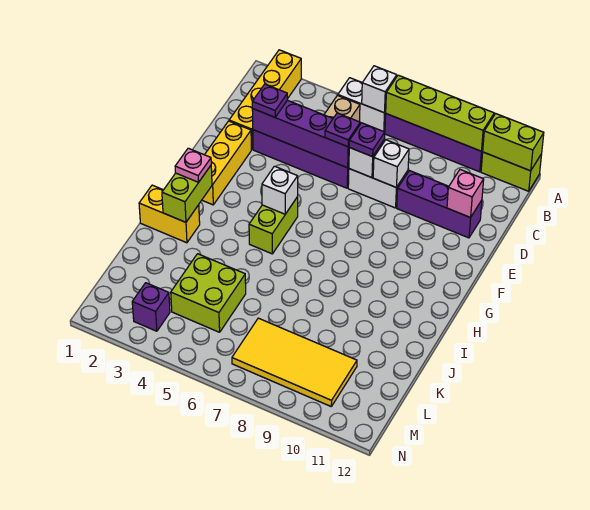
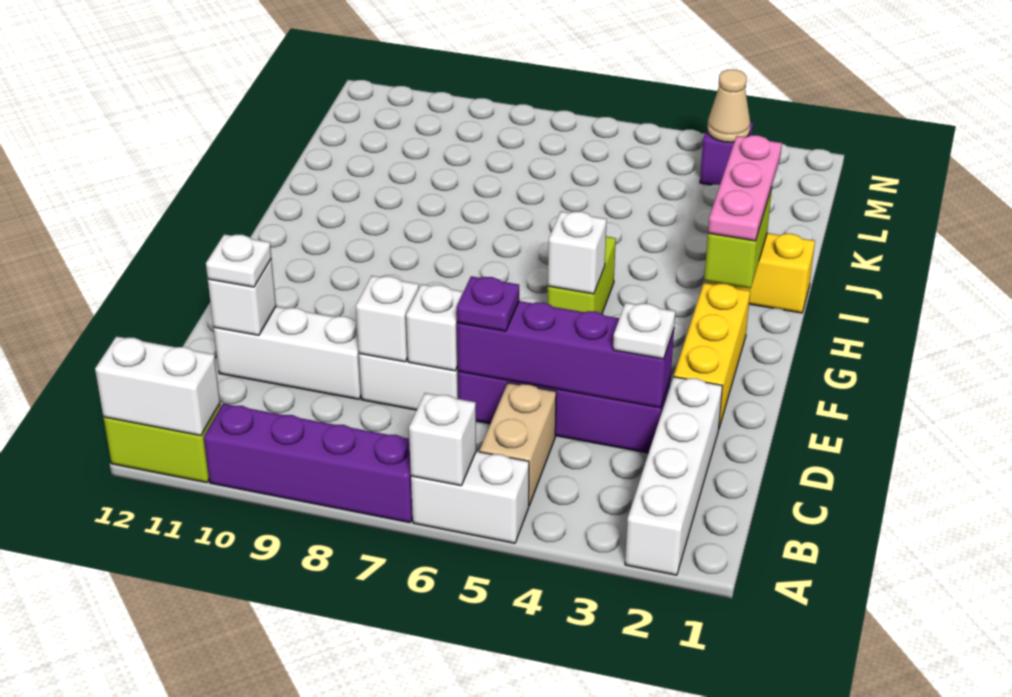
yellow 1x4 brick [229,50,301,149] -> white 1x4 brick [625,377,722,575]
lime 1x4 brick [385,75,494,151] -> none
lime 1x2 brick [483,114,544,171] -> white 1x2 brick [95,336,220,436]
purple 1x1 plate [252,84,287,117] -> white 1x1 plate [613,303,675,359]
purple 1x1 plate [349,123,385,157] -> none
purple 1x3 brick [397,171,482,238] -> white 1x3 brick [214,307,361,399]
pink 1x1 brick [447,170,484,218] -> white 1x1 brick [208,259,276,335]
none -> white 1x1 plate [206,234,272,287]
pink 1x1 plate [175,148,211,182] -> pink 1x3 plate [708,135,782,241]
lime 2x2 brick [171,254,246,332] -> none
yellow 2x4 tile [232,318,357,406] -> none
none -> tan 1x1 cone [707,70,750,142]

